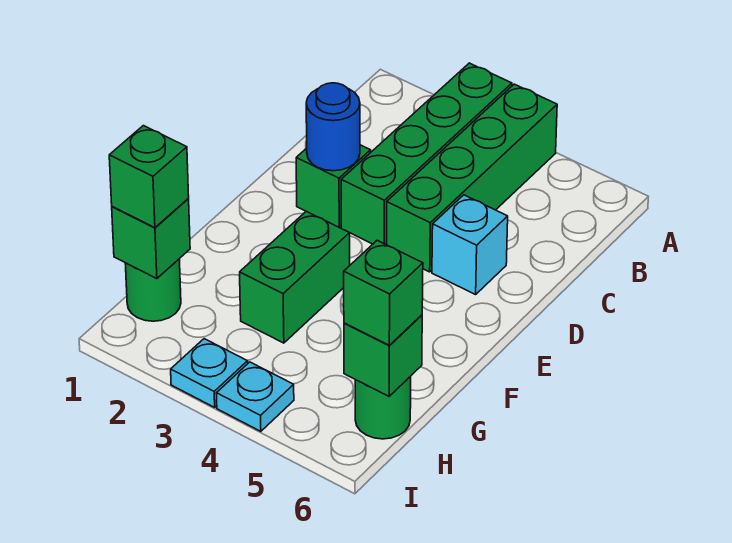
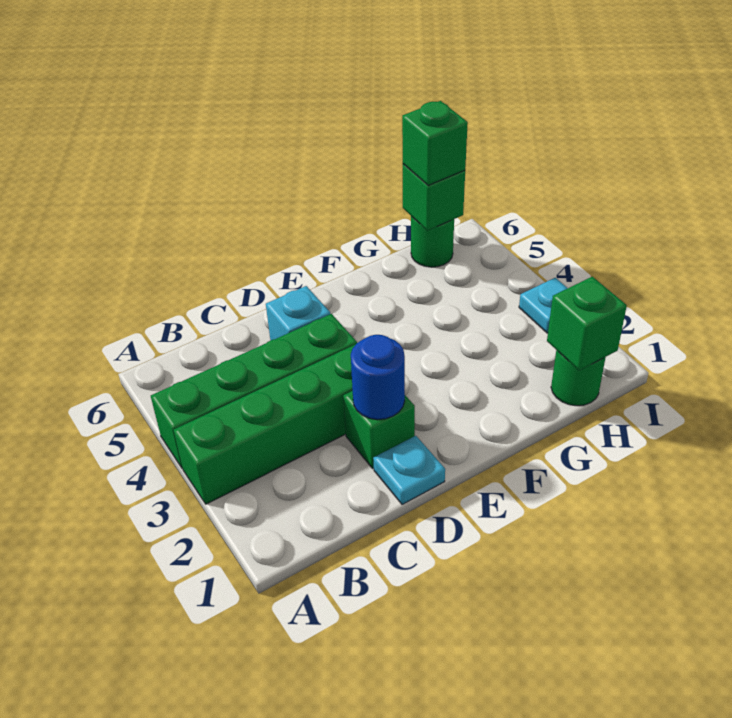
green 1x2 brick [240,211,350,343] -> none
green 1x1 brick [109,126,189,228] -> none
cyan 1x1 plate [216,362,294,431] -> cyan 1x1 plate moved to [373,436,445,505]

